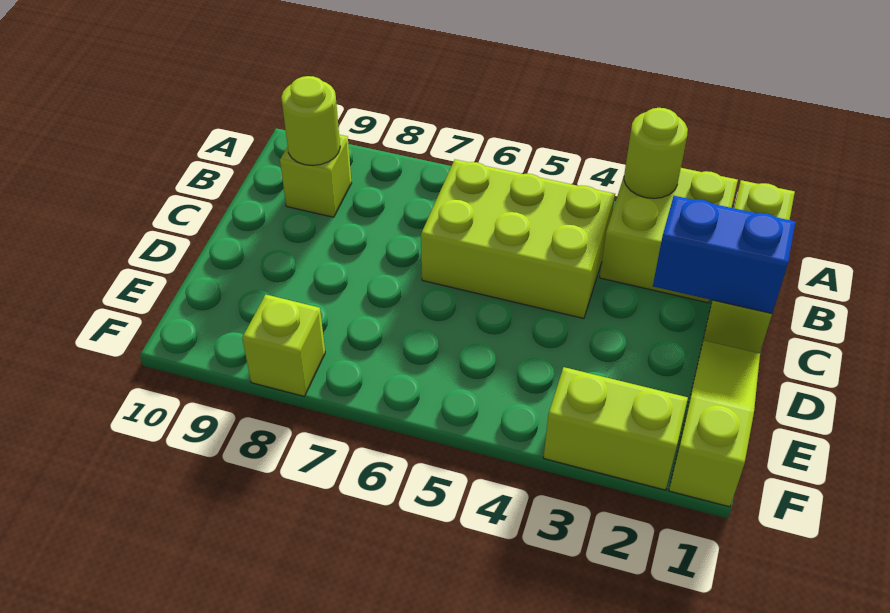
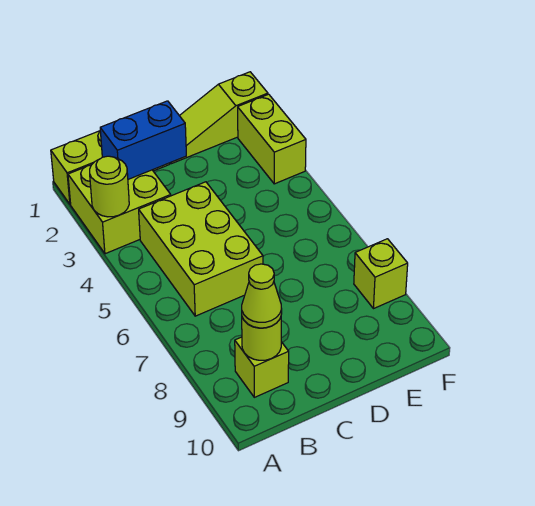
none -> lime 1x1 cone [242,264,282,328]
blue 1x2 brick [653,196,795,313] -> blue 1x2 brick turned to [100,101,186,179]

